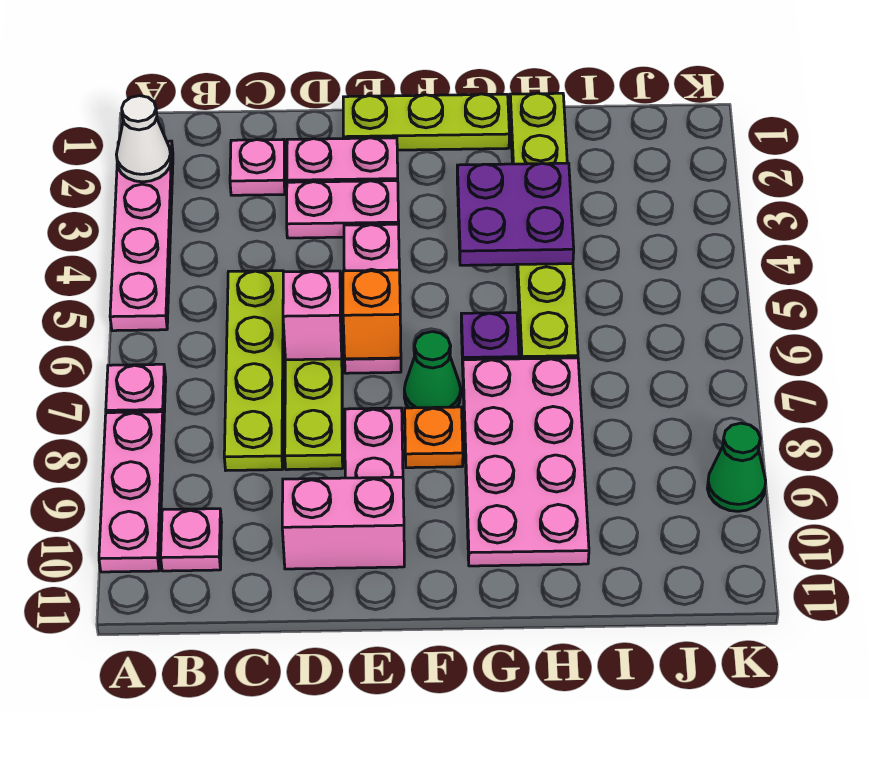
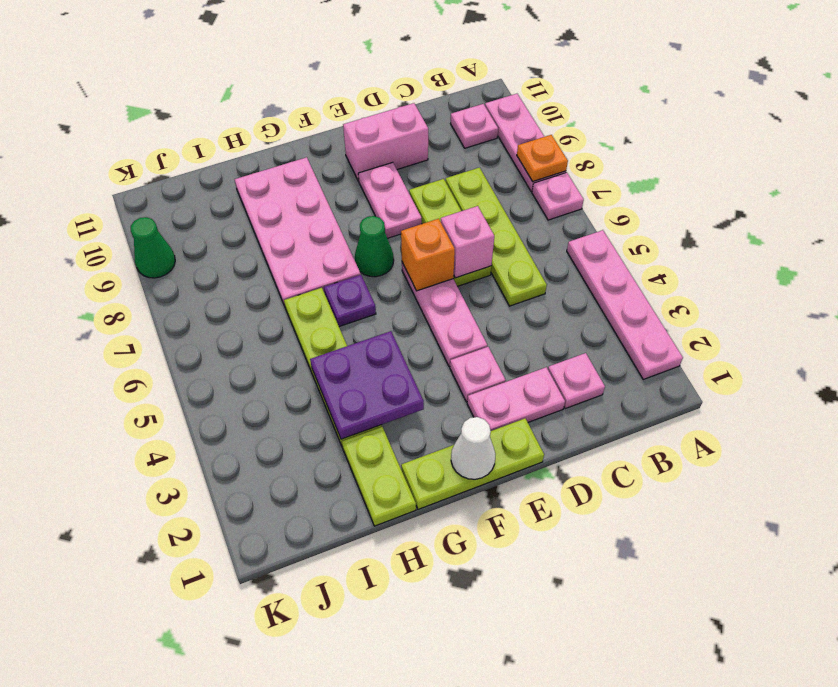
white 1x1 cone [116,96,171,182] -> white 1x1 cone moved to [451,417,495,479]
pink 1x2 plate [287,181,399,238] -> pink 1x1 plate [450,347,506,402]
orange 1x1 plate [405,407,463,468] -> orange 1x1 plate moved to [517,135,568,181]

